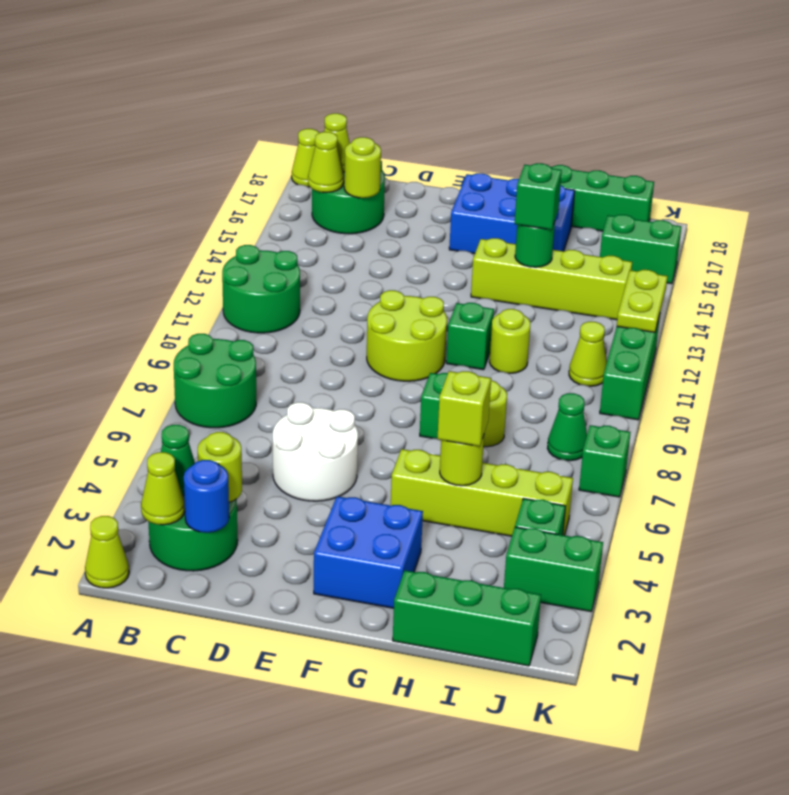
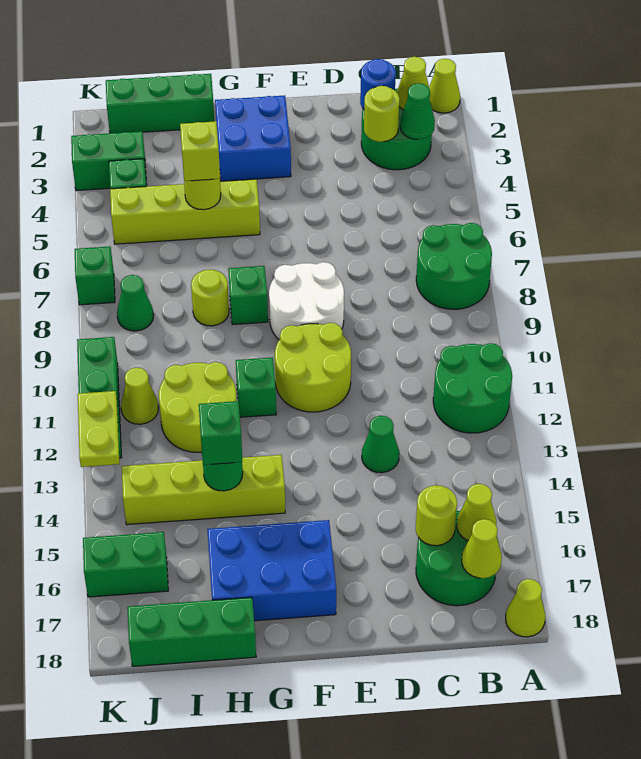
white 2x2 round brick [273,402,358,501] -> white 2x2 round brick moved to [269,262,344,340]
none -> green 1x1 cone [362,416,399,473]
lime 1x1 round brick [489,309,531,373] -> lime 2x2 round brick [159,362,237,452]

